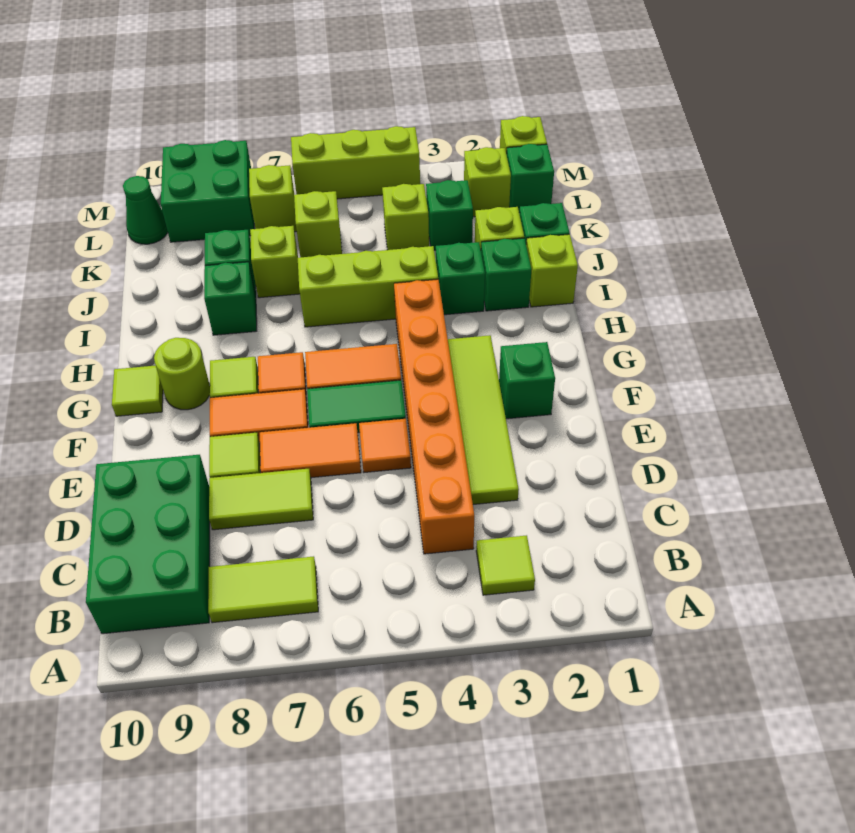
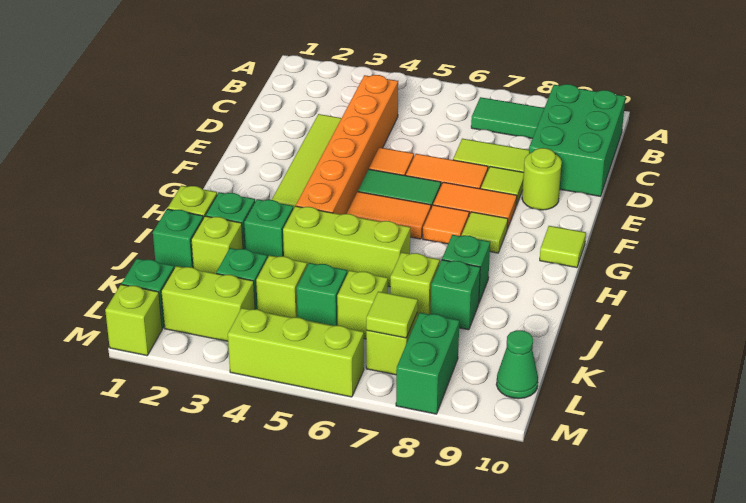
lime 1x1 tile [476,535,535,595] -> lime 1x1 tile moved to [366,292,418,338]
lime 1x2 tile [208,556,318,623] -> green 1x2 tile [471,97,544,139]
green 1x1 brick [499,342,555,419] -> green 1x1 brick moved to [297,263,347,326]
lime 1x1 round brick [154,338,210,410] -> lime 1x1 round brick moved to [522,148,562,210]
lime 1x1 brick [464,147,511,217] -> lime 1x2 brick [161,266,255,341]
green 2x2 brick [161,140,254,242] -> green 1x2 brick [396,313,459,414]

